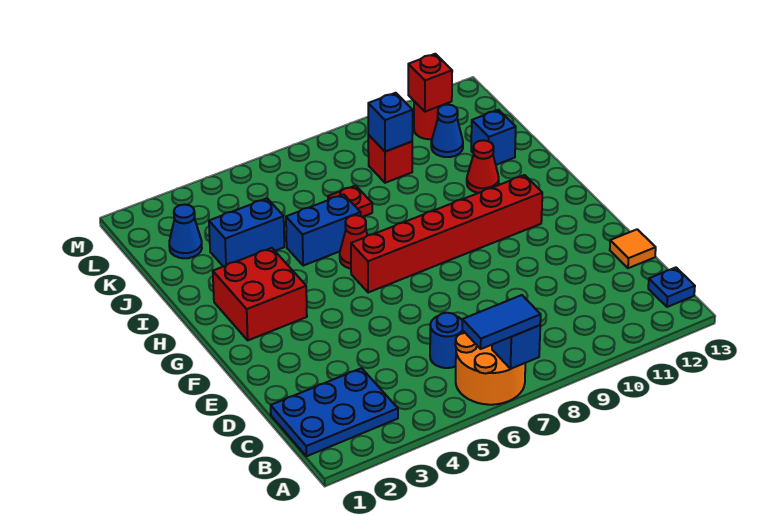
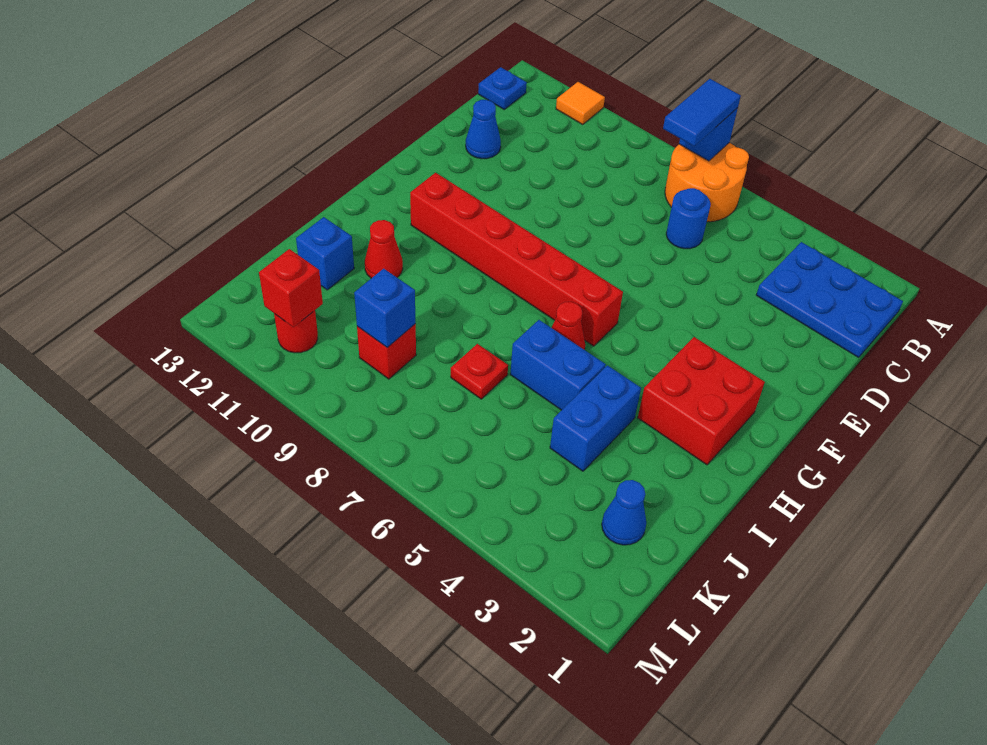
blue 1x2 tile [462,295,541,349] -> blue 1x2 tile turned to [663,79,741,146]
orange 1x1 tile [610,229,656,268] -> orange 1x1 tile moved to [556,82,605,124]
blue 1x2 brick [209,198,284,267] -> blue 1x2 brick turned to [550,365,641,471]
blue 1x1 cone [431,105,463,157] -> blue 1x1 cone moved to [466,100,501,159]

